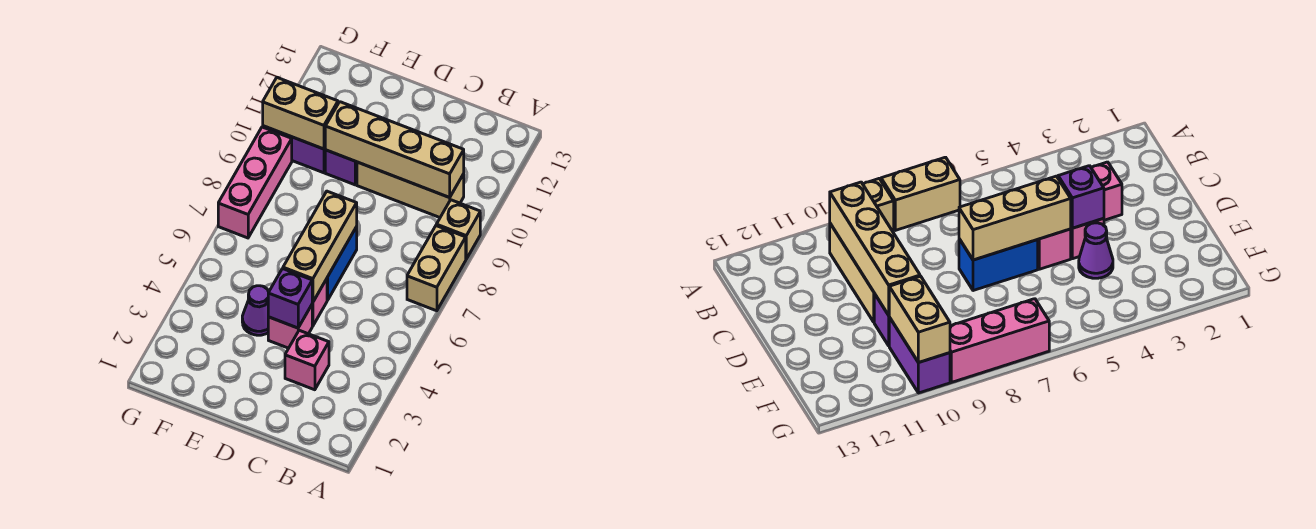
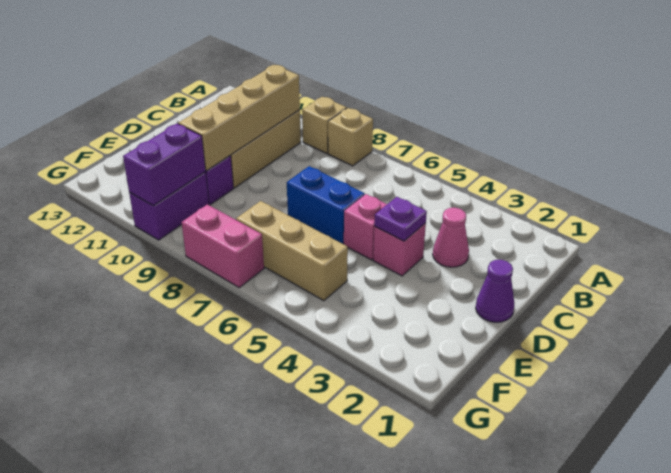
tan 1x2 brick [407,226,466,311] -> tan 1x1 brick [328,108,373,166]
pink 1x1 brick [285,330,329,390] -> pink 1x1 cone [433,208,469,267]
purple 1x1 brick [268,269,312,328] -> purple 1x1 plate [374,197,427,241]
tan 1x3 brick [283,191,357,302] -> tan 1x3 brick moved to [236,201,348,301]
purple 1x1 cone [242,286,269,335] -> purple 1x1 cone moved to [476,260,514,322]
tan 1x2 brick [263,78,338,149] -> purple 1x2 brick [123,124,206,206]
pink 1x3 brick [218,127,292,238] -> pink 1x2 brick [181,204,264,288]

